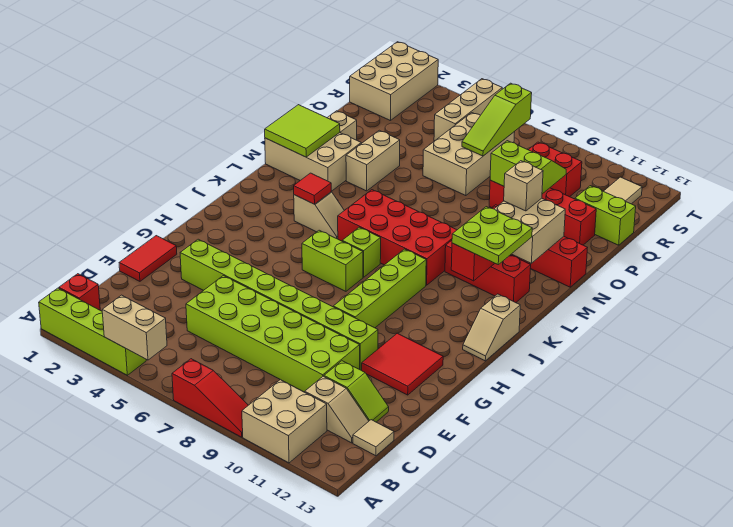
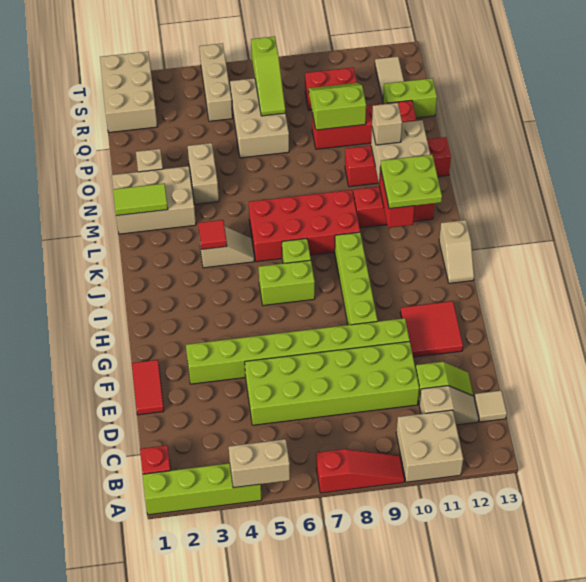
lime 2x2 tile [265,105,340,157] -> lime 1x2 tile [113,184,168,216]

